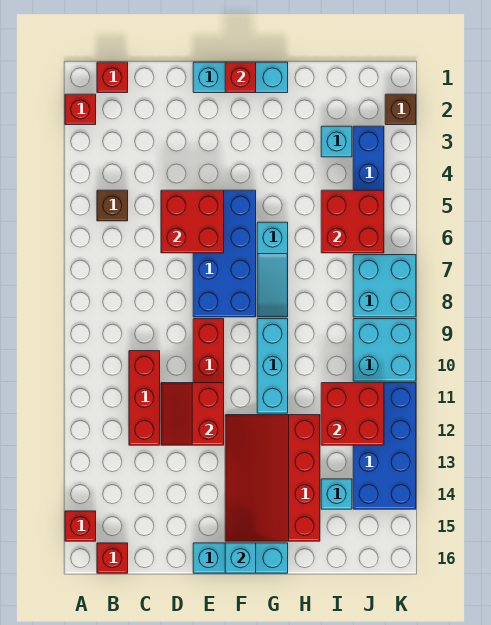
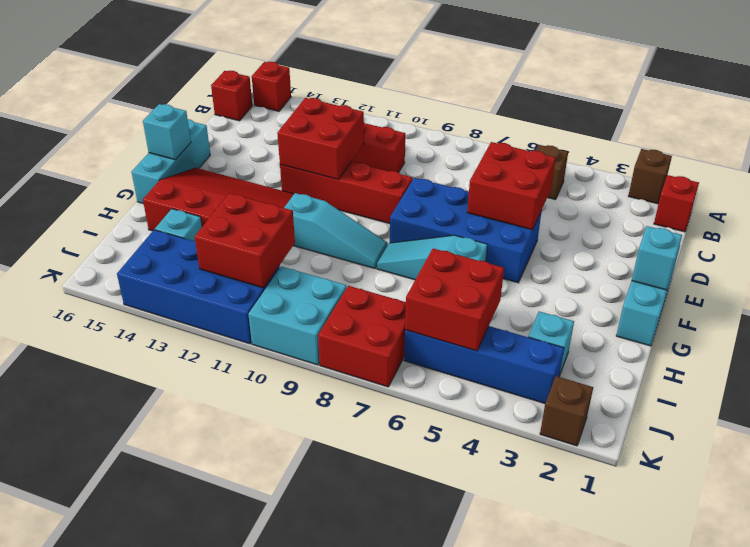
red 1x1 brick [65,94,96,125] -> brown 1x1 brick [628,149,672,204]
red 2x2 slope [161,383,224,445] -> red 2x2 brick [277,98,364,179]
red 1x1 brick [225,62,256,93] -> cyan 1x1 brick [632,226,682,290]
cyan 1x3 brick [257,319,288,413] -> cyan 1x3 slope [284,193,388,268]
cyan 2x2 brick [353,255,416,317] -> red 2x2 brick [318,286,406,387]

